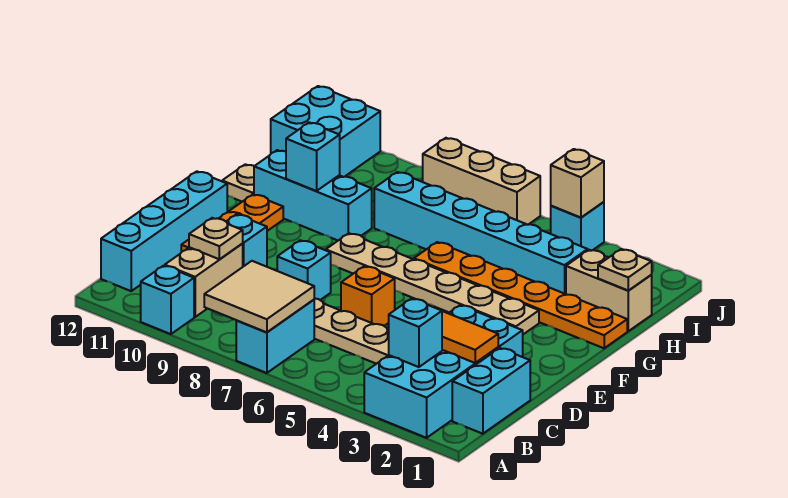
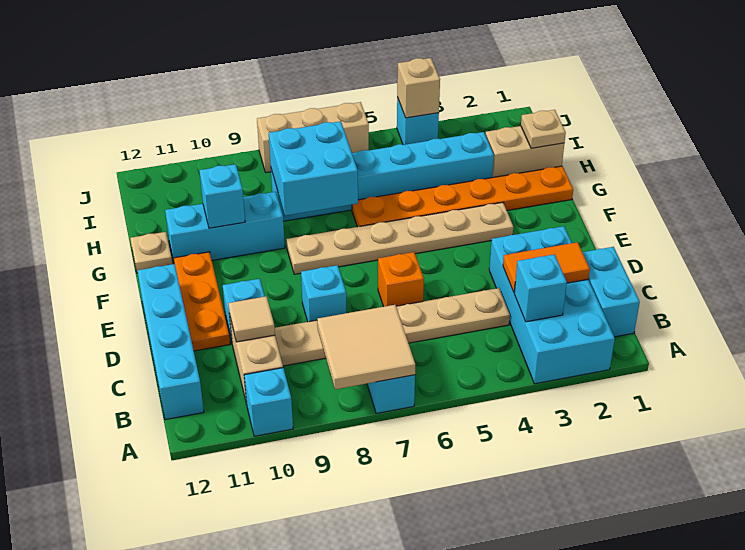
tan 1x1 plate [189,218,243,259] -> tan 1x1 tile [228,296,275,342]
cyan 2x2 brick [271,86,380,177] -> cyan 2x2 brick moved to [269,121,358,216]

